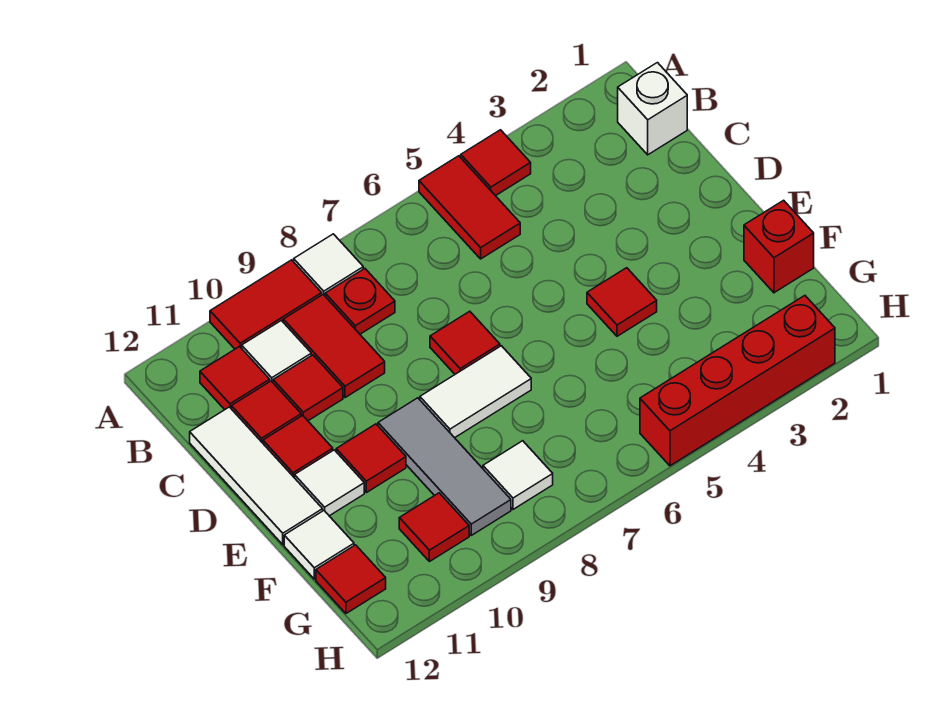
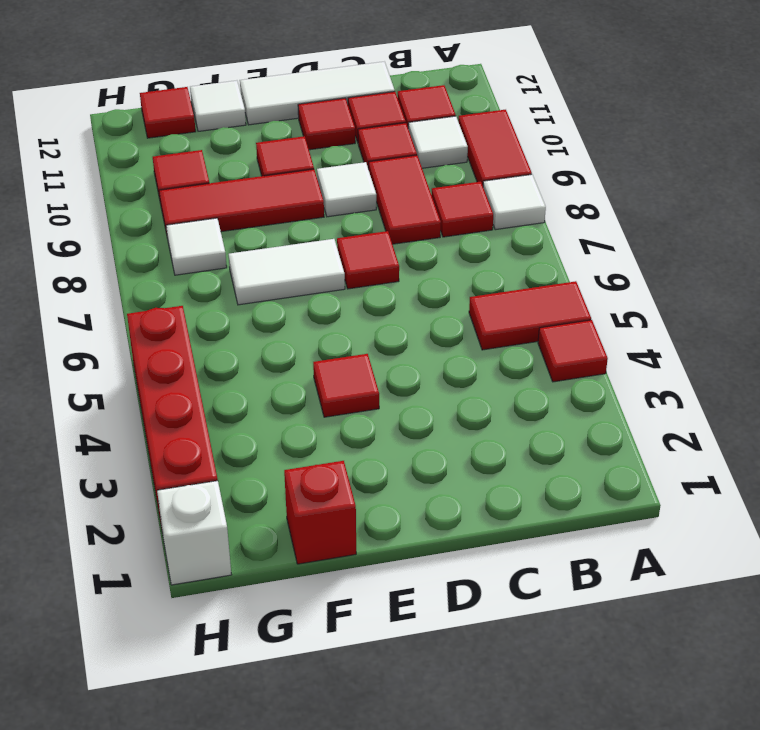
white 1x1 brick [618,63,687,155] -> white 1x1 brick moved to [157,481,231,585]
red 1x1 plate [325,269,395,334] -> red 1x1 tile [431,182,493,237]
red 1x2 tile [283,295,385,398] -> red 1x2 tile turned to [369,155,441,244]
white 1x2 tile [420,346,531,438] -> white 1x2 tile turned to [229,239,345,305]
grey 1x3 tile [378,398,511,535] -> red 1x3 tile [159,169,324,234]
white 1x1 tile [295,450,364,516] -> white 1x1 tile moved to [317,162,376,217]

